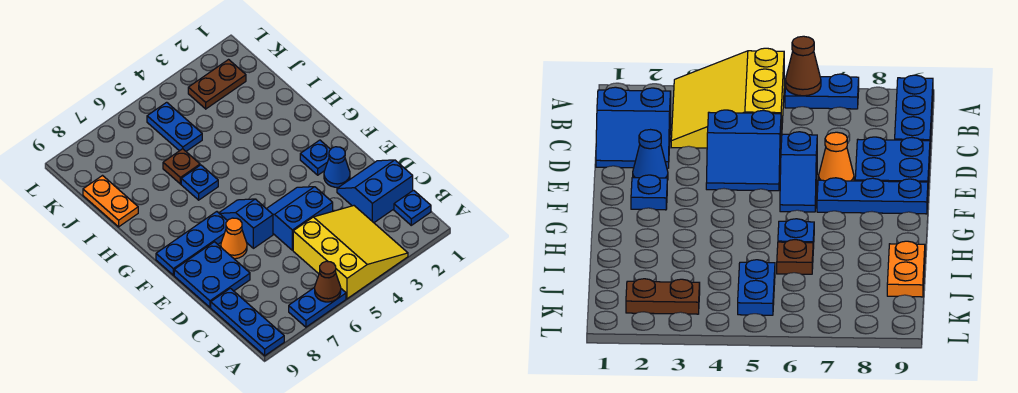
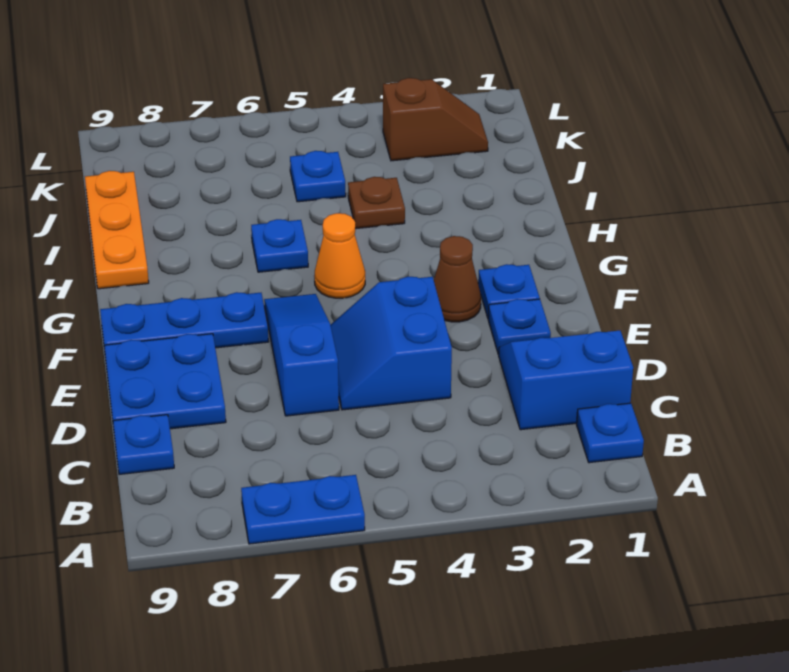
yellow 3x3 slope [293,206,408,299] -> none
brown 1x1 cone [315,261,341,302] -> brown 1x1 cone moved to [434,236,481,322]
blue 1x3 plate [211,288,284,356] -> blue 1x1 plate [113,415,174,474]
blue 2x2 slope [267,187,333,250] -> blue 2x2 slope turned to [330,276,452,410]
blue 1x1 cone [324,147,350,187] -> blue 1x1 plate [488,299,551,355]
blue 1x2 slope [219,199,273,248] -> blue 1x3 slope [264,294,339,416]
orange 1x1 cone [221,218,247,259] -> orange 1x1 cone moved to [314,213,365,298]
brown 1x1 plate [163,149,200,184] -> brown 1x1 plate moved to [348,177,405,229]
orange 1x2 plate [83,176,138,227] -> orange 1x3 plate [85,171,149,289]
blue 1x2 plate [147,102,202,151] -> blue 1x1 plate [290,151,346,202]
brown 1x2 plate [188,60,246,109] -> brown 1x2 slope [383,78,488,161]

